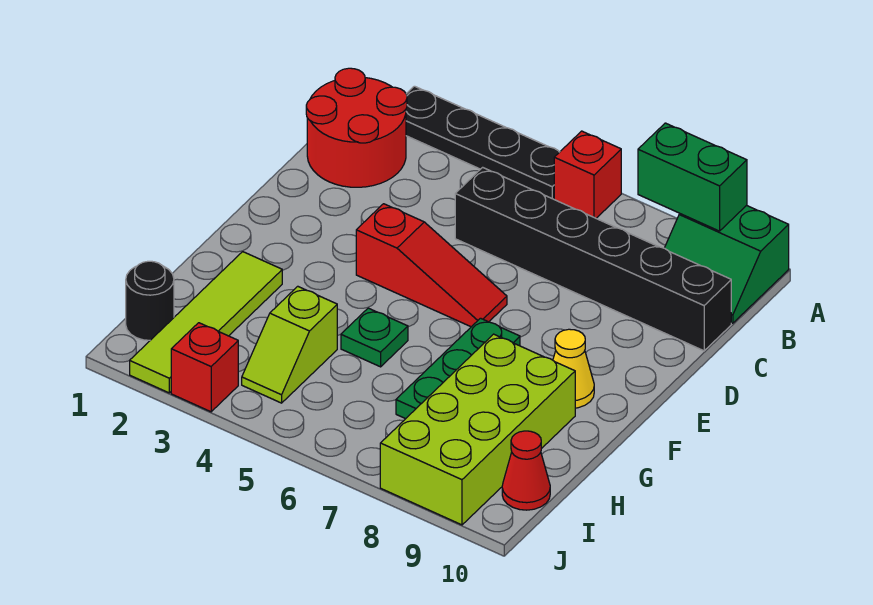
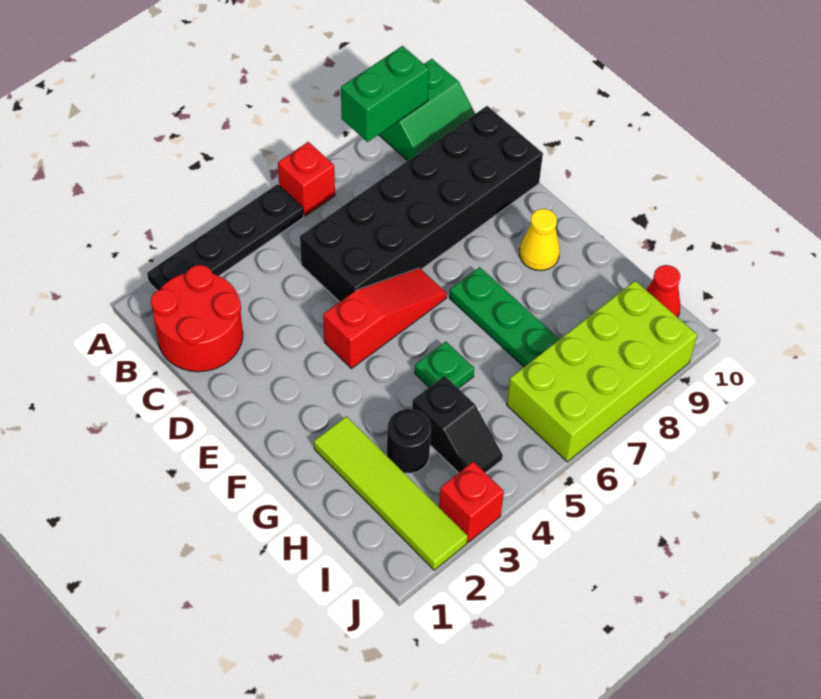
black 1x6 brick [455,167,731,351] -> black 2x6 brick [300,106,543,302]
lime 2x4 brick [380,334,575,525] -> lime 2x4 brick turned to [507,281,697,462]
lime 1x2 slope [242,286,337,403] -> black 1x2 slope [412,376,503,473]
black 1x1 round brick [126,261,174,340] -> black 1x1 round brick moved to [387,409,431,473]

